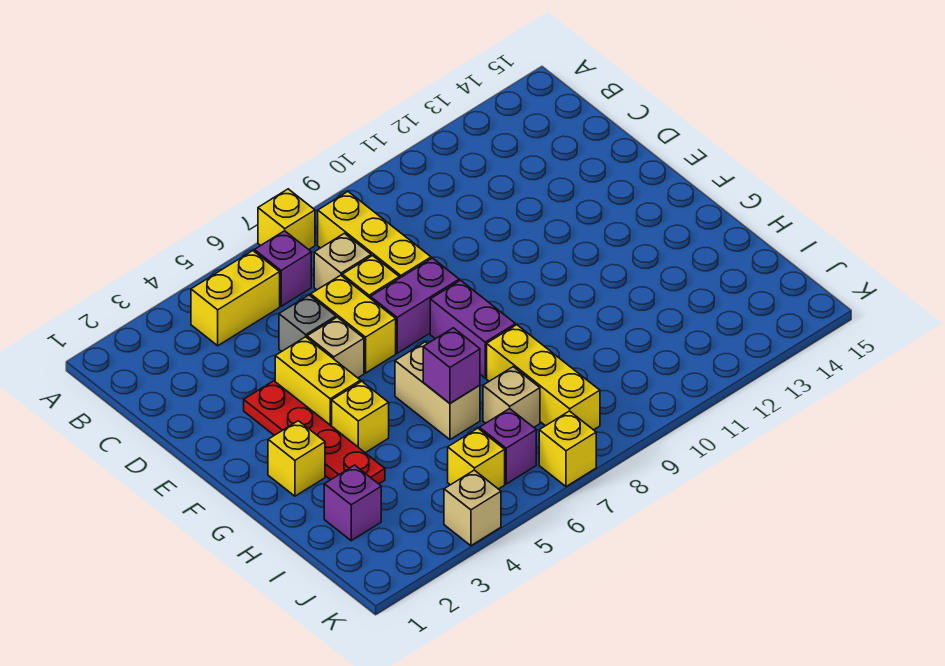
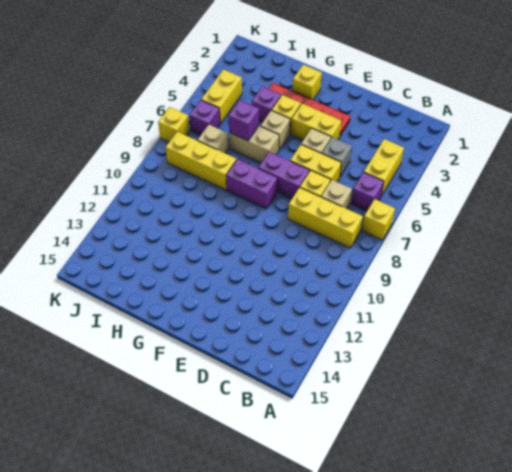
purple 1x2 brick [370,258,459,353] -> purple 1x2 brick turned to [258,152,310,199]
purple 1x1 brick [324,465,381,541] -> purple 1x1 brick moved to [252,86,281,122]
yellow 1x1 brick [448,428,505,489] -> yellow 1x2 brick [201,70,242,124]
tan 1x1 brick [444,470,501,546] -> tan 1x1 brick moved to [261,110,290,150]

